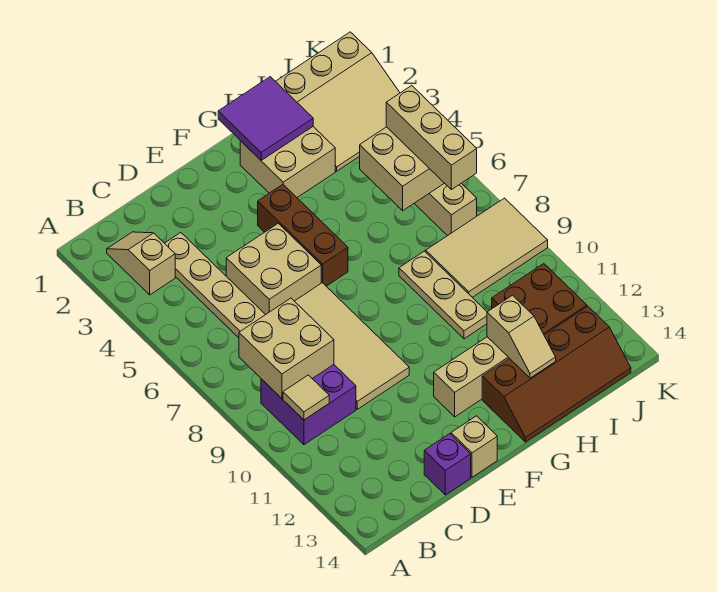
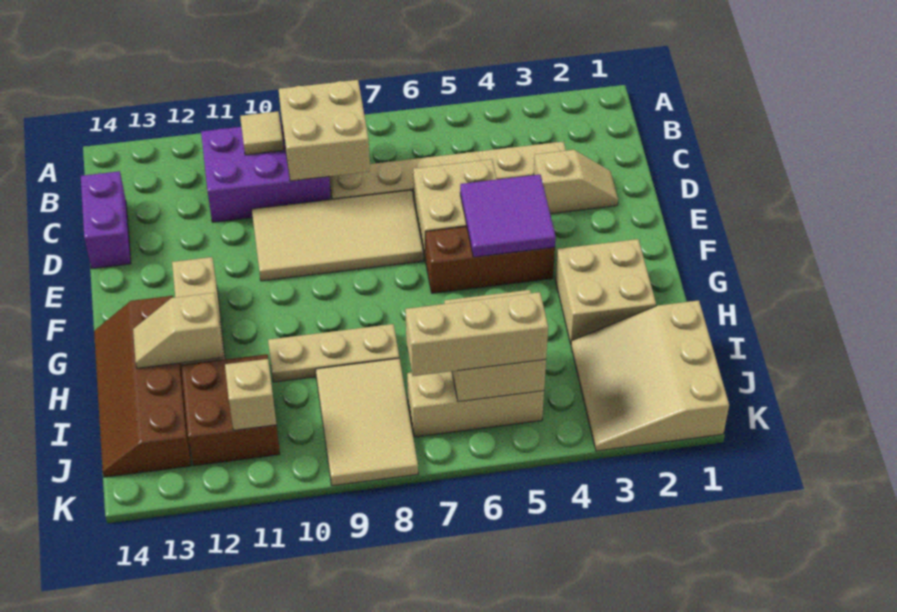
tan 1x2 slope [107,232,175,295] -> tan 1x2 slope moved to [534,150,618,214]
purple 2x2 brick [261,365,356,445] -> purple 2x3 brick [201,122,331,222]
purple 1x1 brick [424,434,471,495] -> purple 1x2 brick [81,171,131,269]
tan 1x1 brick [451,416,497,477] -> tan 1x1 brick moved to [225,359,276,430]
purple 2x2 tile [218,77,313,160] -> purple 2x2 tile moved to [460,174,556,257]

